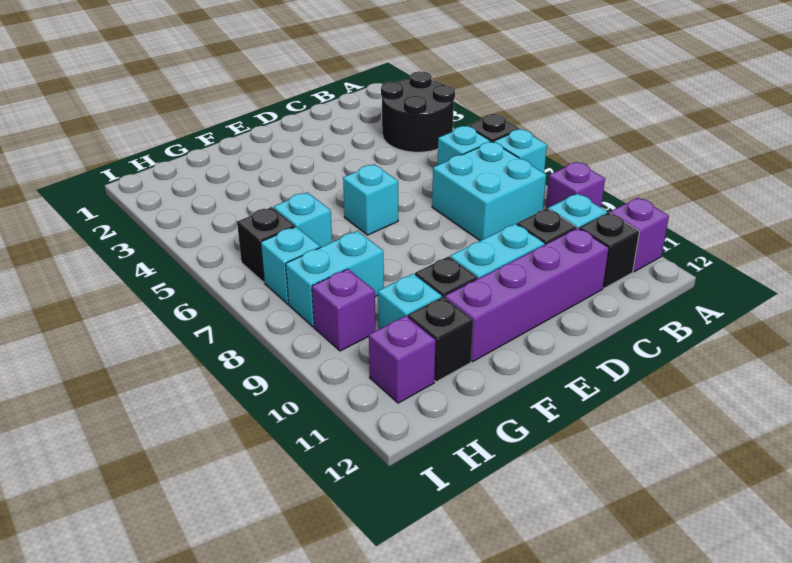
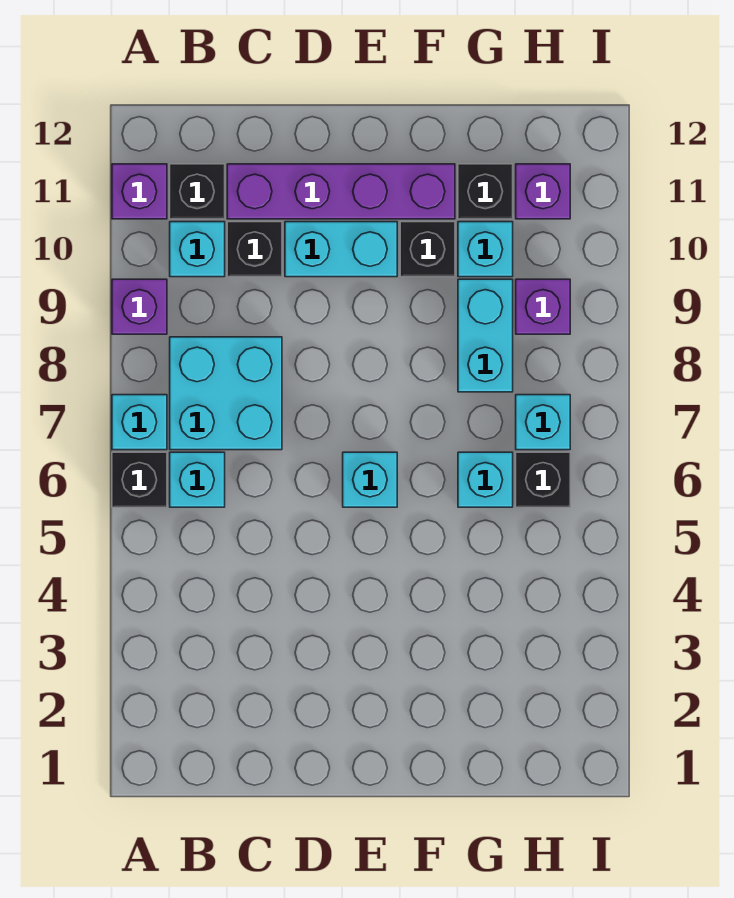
black 2x2 round brick [381,71,455,152] -> none
cyan 1x2 brick [286,231,384,327] -> cyan 1x2 brick turned to [458,279,513,392]

